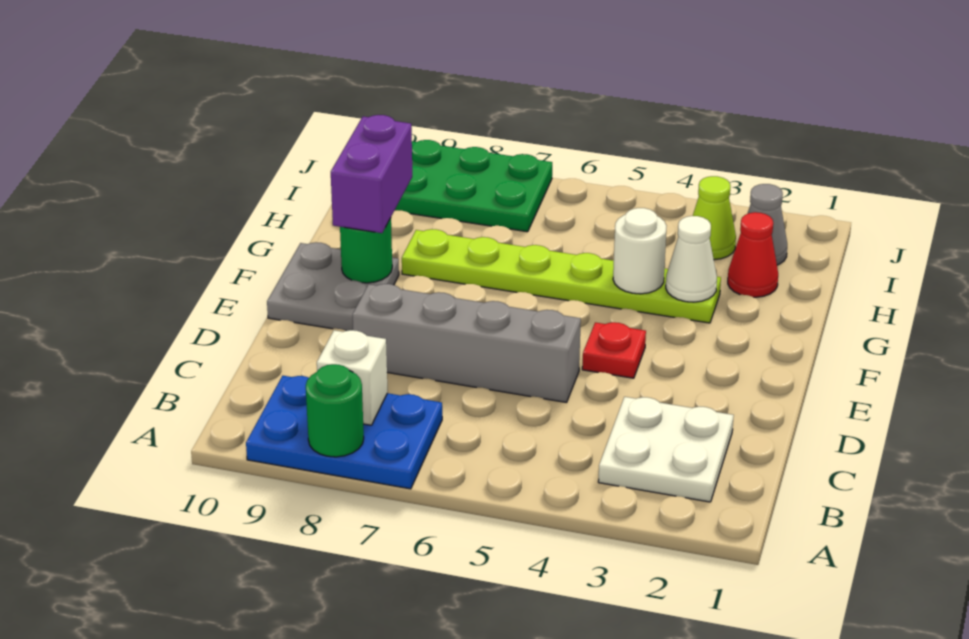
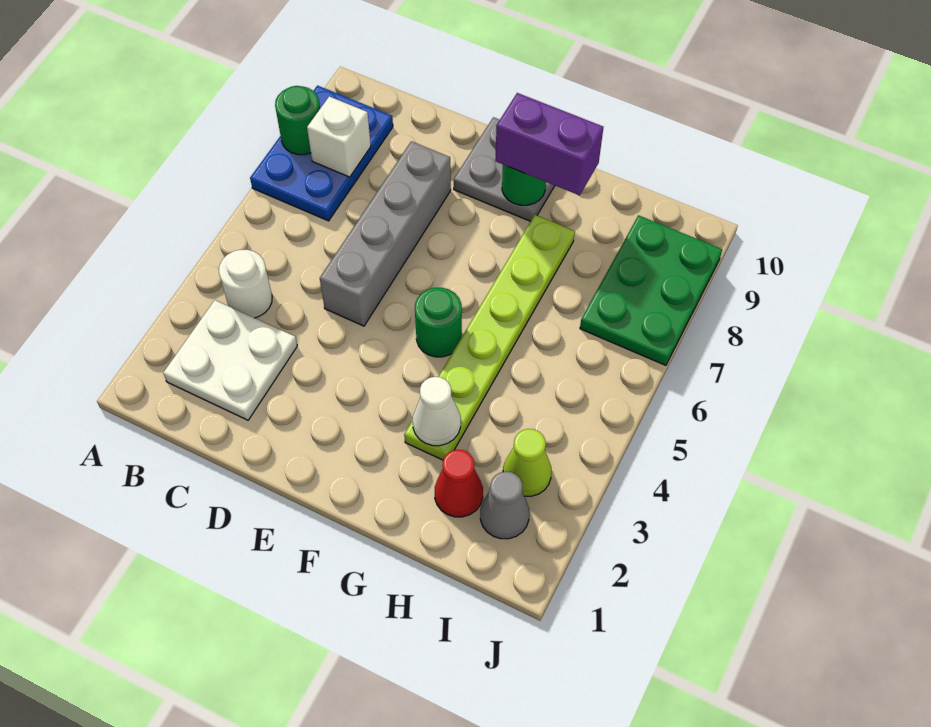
red 1x1 plate [582,322,646,378] -> none
none -> green 1x1 round brick [415,288,462,357]
white 1x1 round brick [613,208,666,294] -> white 1x1 round brick moved to [219,250,272,318]

